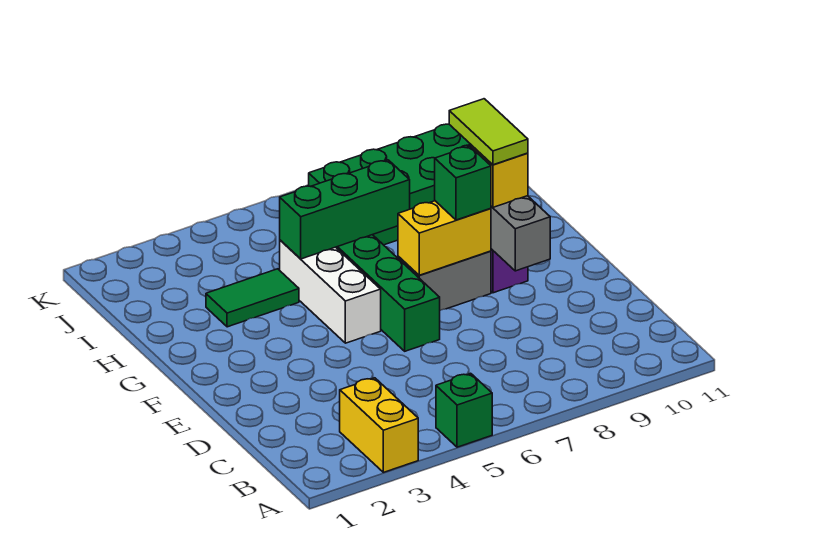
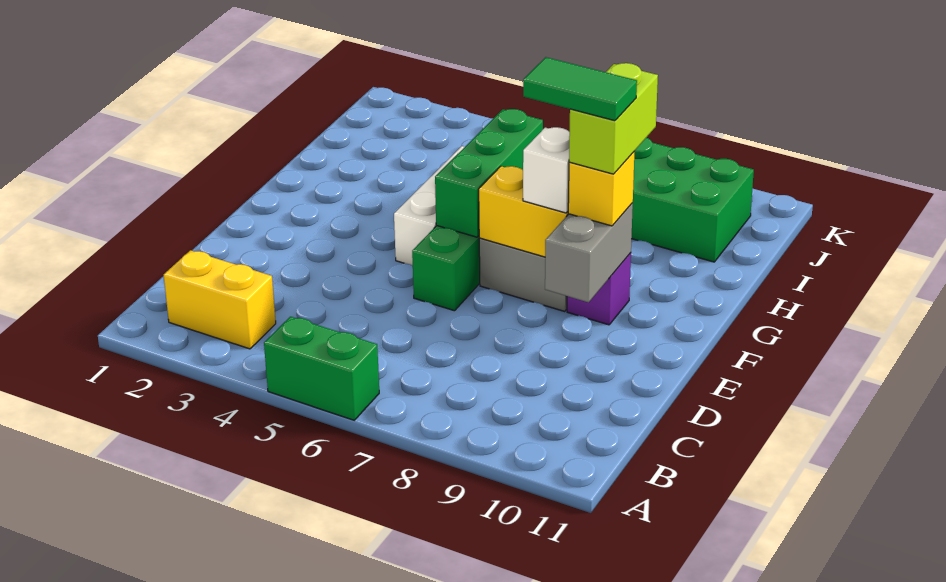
yellow 1x2 brick [340,378,418,472] -> yellow 1x2 brick turned to [164,250,276,349]
green 1x1 brick [436,373,492,447] -> green 1x2 brick [264,317,379,420]
green 1x1 brick [435,146,491,220] -> white 1x1 brick [523,127,570,213]
lime 1x2 tile [449,99,528,165] -> lime 1x2 brick [569,63,658,174]
green 1x2 tile [206,269,299,327] -> green 1x2 tile moved to [523,57,637,121]
green 1x3 brick [280,160,410,259] -> green 1x3 brick turned to [435,109,543,237]

